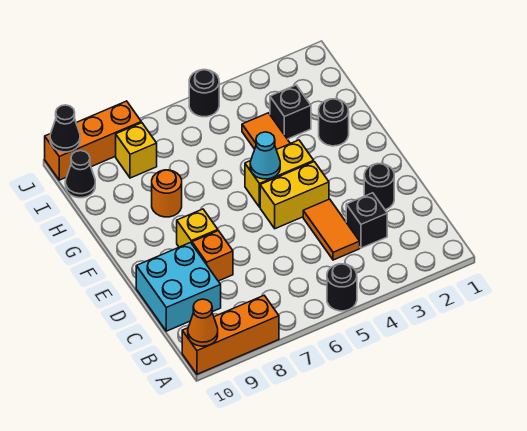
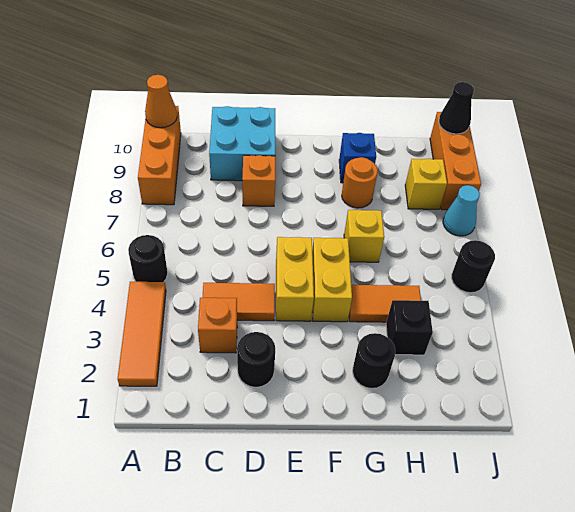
none -> orange 1x3 tile [118,282,166,386]
black 1x1 brick [346,193,387,248] -> orange 1x1 brick [198,298,237,353]
yellow 1x1 brick [177,209,218,247] -> yellow 1x1 brick moved to [344,210,384,262]
cyan 1x1 cone [250,132,280,179] -> cyan 1x1 cone moved to [443,185,480,236]
none -> blue 1x1 brick [339,133,376,183]
black 1x1 cone [65,151,95,198] -> none

